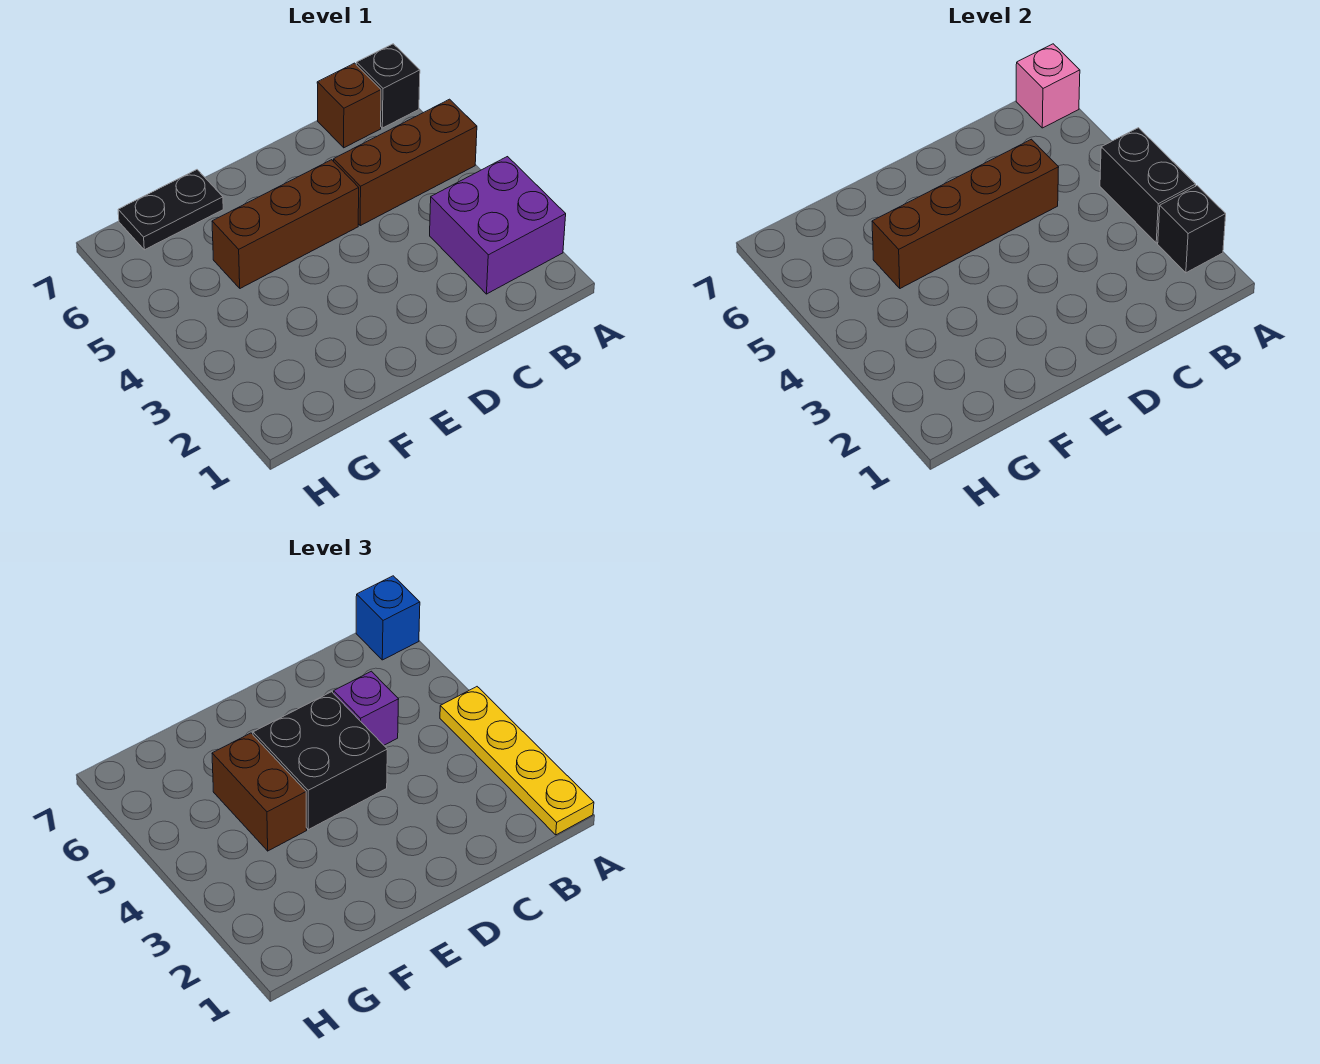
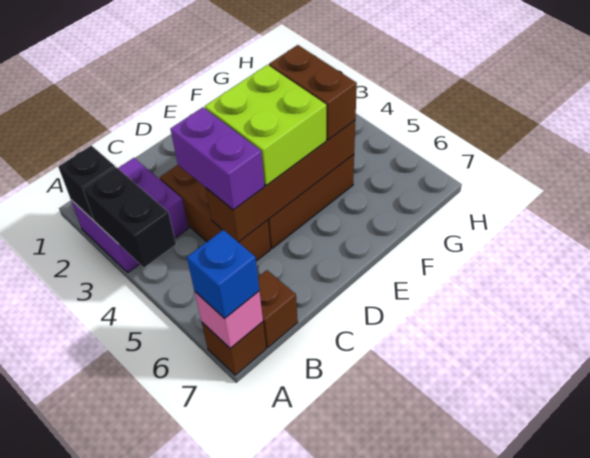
yellow 1x4 plate [440,687,594,835] -> none
brown 1x3 brick [334,99,477,226] -> brown 1x3 brick turned to [160,165,270,261]
black 1x1 brick [356,44,420,128] -> brown 1x1 brick [202,322,266,375]
purple 1x1 brick [334,671,399,745] -> purple 1x2 brick [170,107,265,210]
black 2x2 brick [253,692,387,830] -> lime 2x2 brick [205,65,326,186]
black 1x2 plate [118,170,223,250] -> none

